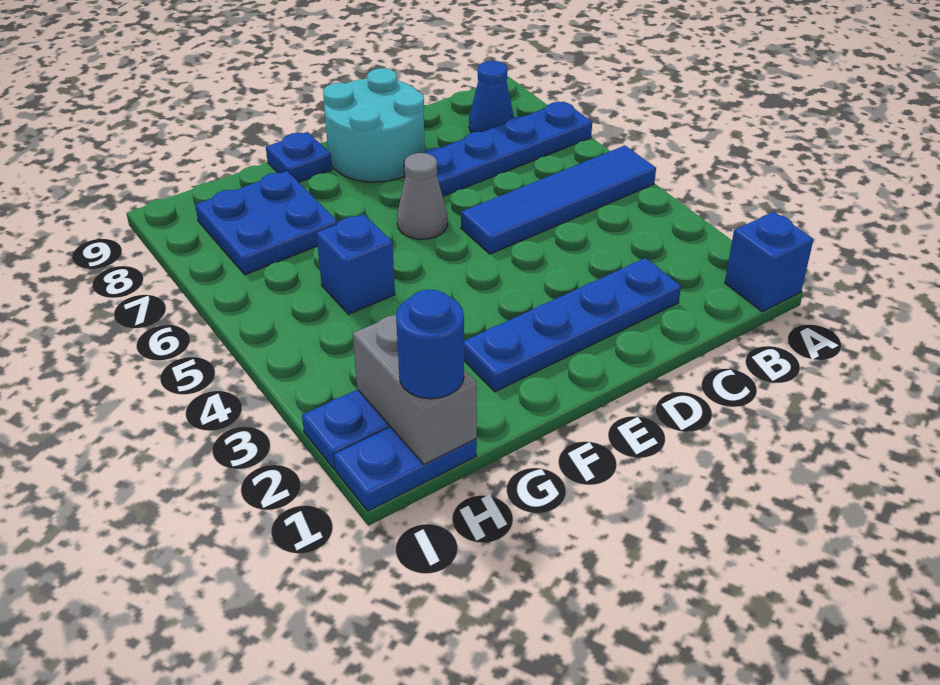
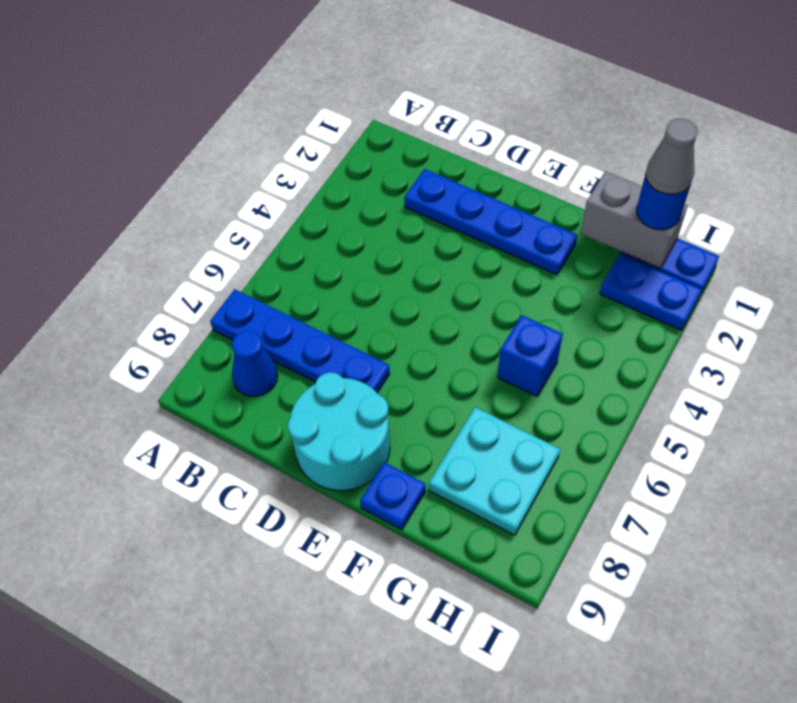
blue 1x1 brick [725,212,813,312] -> none
blue 1x4 tile [461,146,656,254] -> none
grey 1x1 cone [397,153,448,239] -> grey 1x1 cone moved to [646,119,698,194]
blue 2x2 plate [195,171,338,275] -> cyan 2x2 plate [429,407,560,535]
grey 1x2 brick [353,315,477,464] -> grey 1x2 brick turned to [580,171,688,268]

